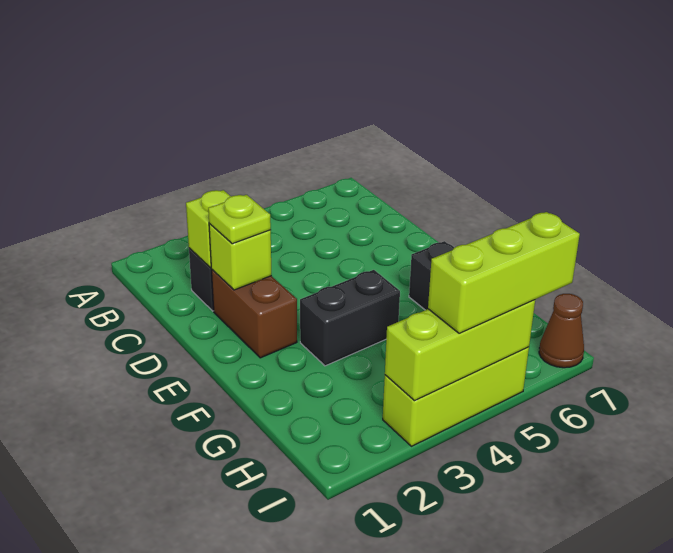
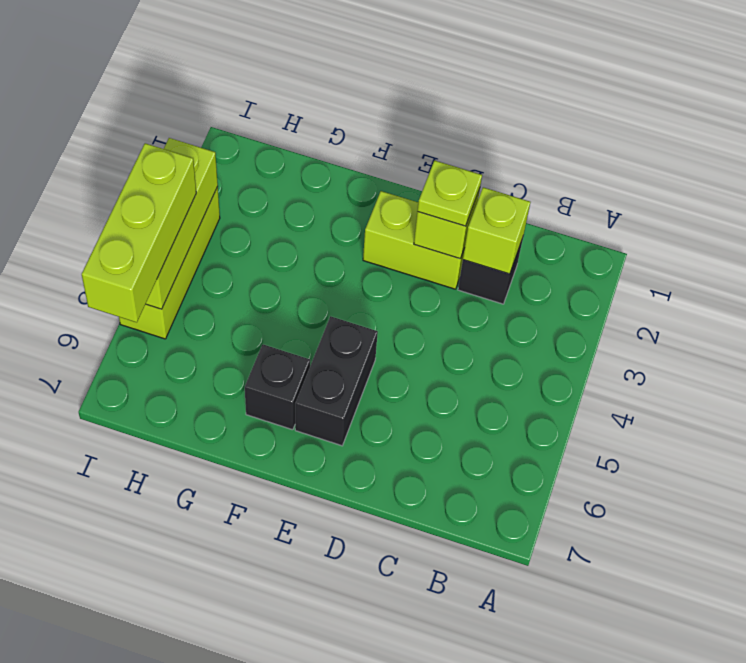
brown 1x2 brick [212,270,297,358] -> lime 1x2 brick [363,191,465,289]
black 1x2 brick [300,270,400,366] -> black 1x2 brick moved to [295,316,378,446]
brown 1x1 cone [539,294,584,368] -> none

